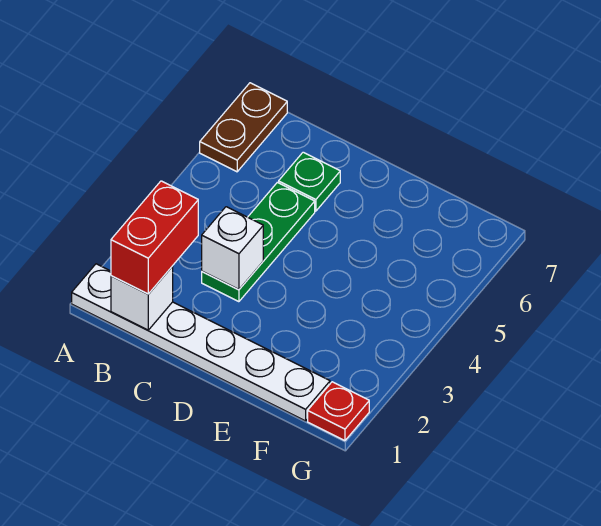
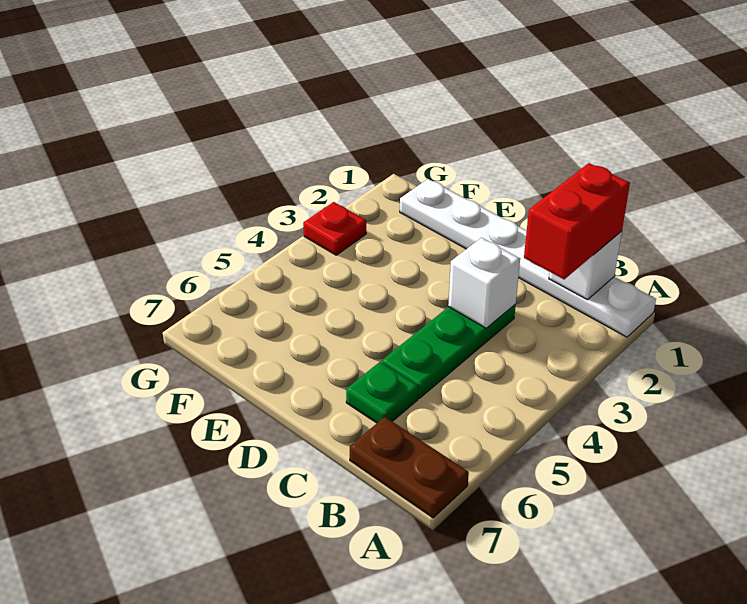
brown 1x2 plate [200,83,287,172] -> brown 1x2 plate turned to [350,417,469,518]
red 1x1 plate [308,382,369,441] -> red 1x1 plate moved to [303,202,366,255]

